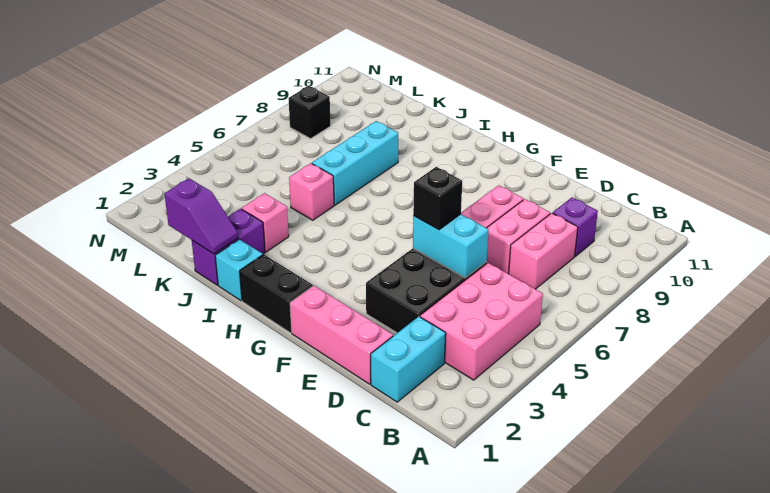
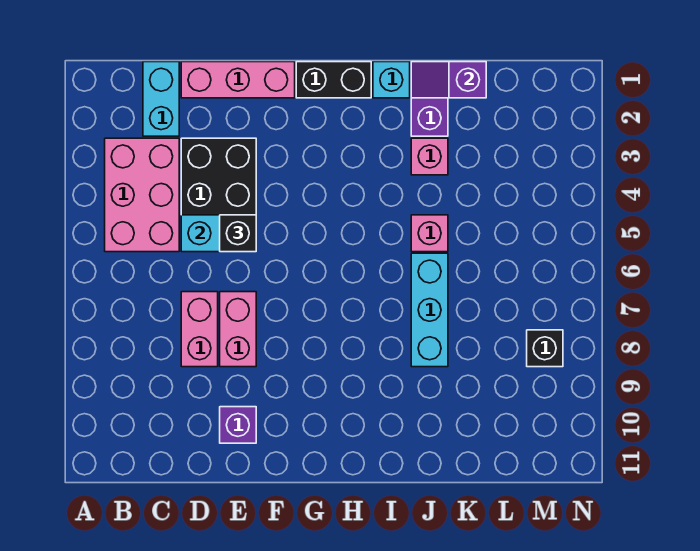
pink 1x2 brick [509,213,578,289] -> none
purple 1x1 brick [553,198,598,256] -> purple 1x1 brick moved to [220,407,256,443]

